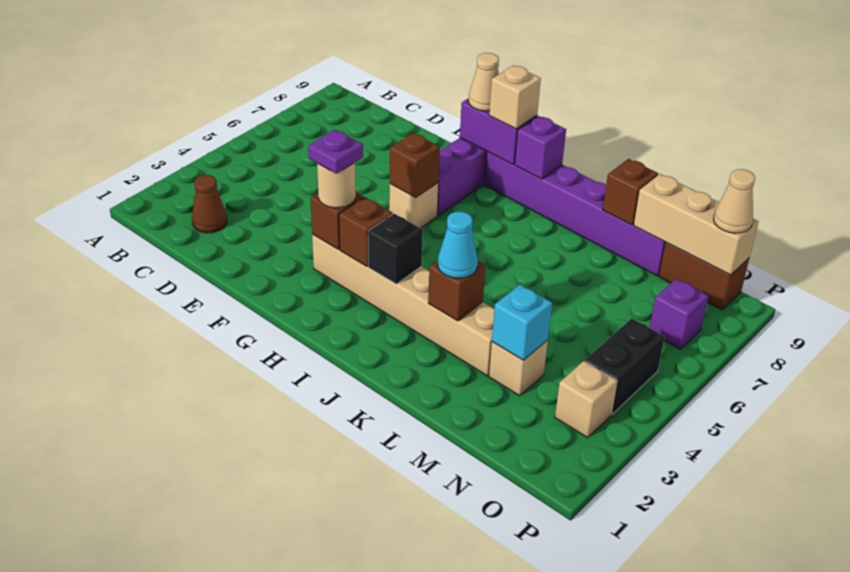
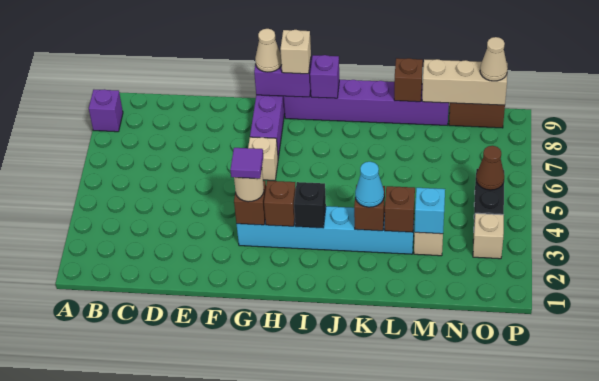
brown 1x1 cone [192,175,227,233] -> brown 1x1 cone moved to [476,146,504,190]
tan 1x6 brick [312,234,494,376] -> cyan 1x6 brick [237,206,414,254]
purple 1x1 plate [308,130,363,174] -> purple 1x1 tile [230,148,263,179]
brown 1x1 brick [390,133,440,198] -> brown 1x1 brick moved to [385,186,415,232]
purple 1x1 brick [650,279,708,349] -> purple 1x1 brick moved to [89,89,123,132]

